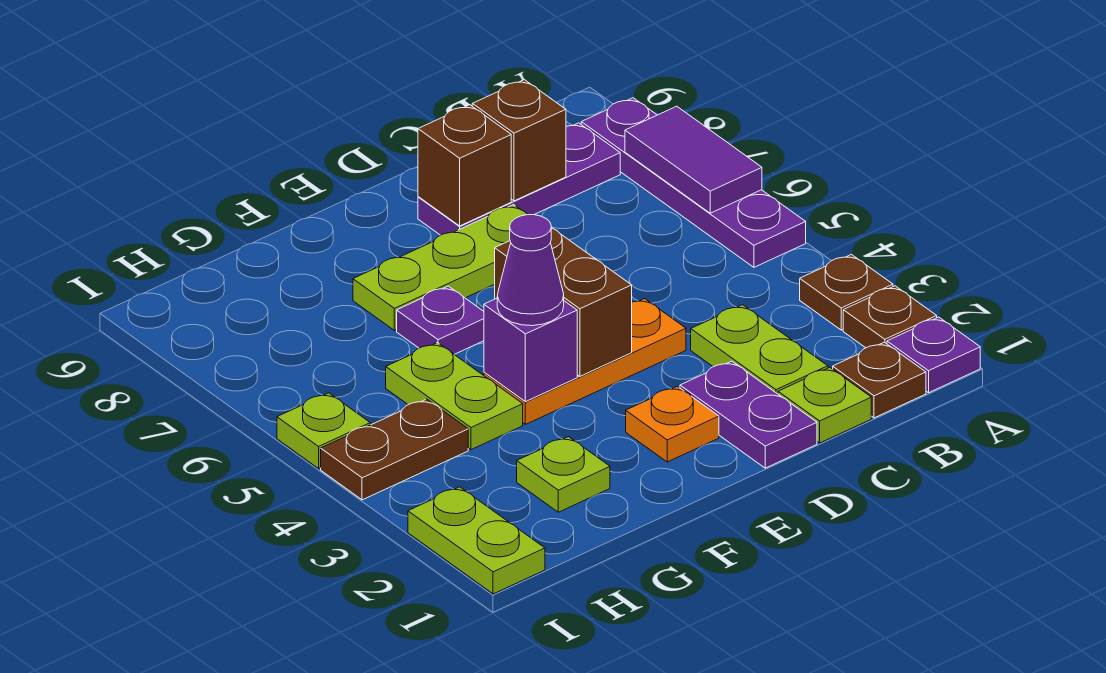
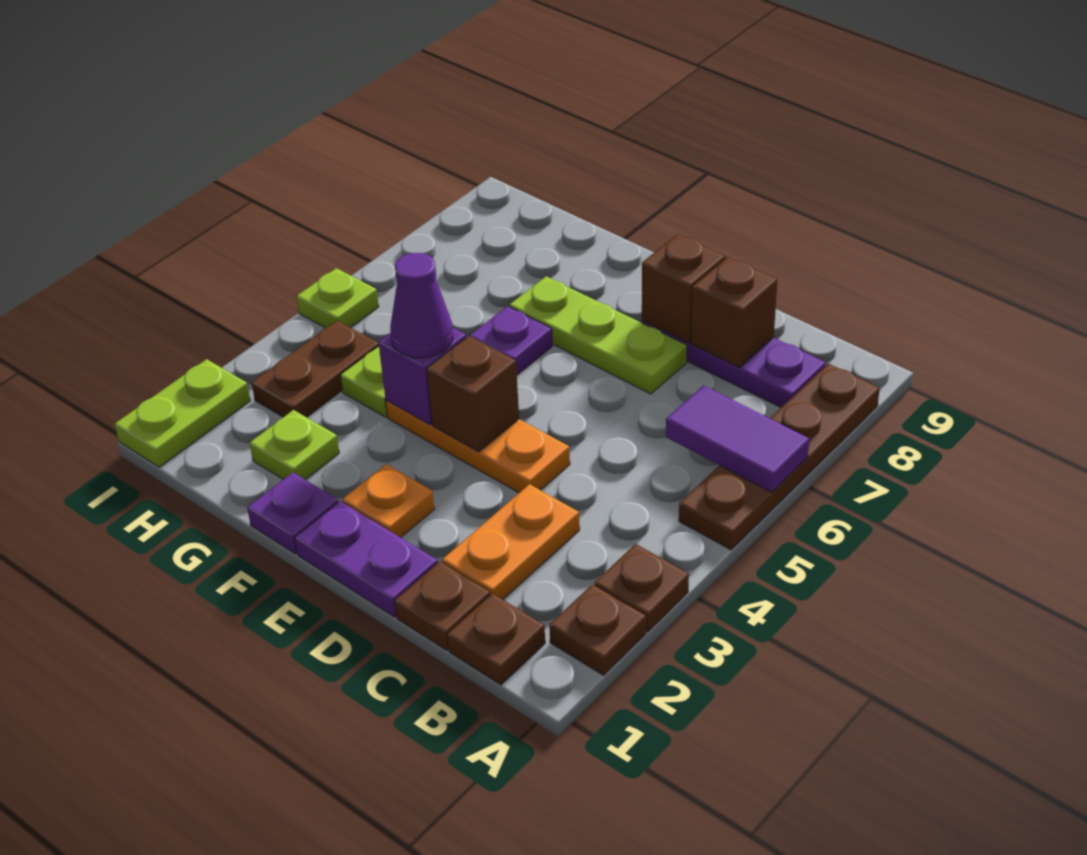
purple 1x1 plate [887,317,980,393] -> purple 1x1 plate moved to [247,472,338,554]
purple 1x4 plate [581,98,806,267] -> brown 1x4 plate [679,364,880,550]
purple 1x2 tile [625,106,762,213] -> purple 1x2 tile turned to [666,386,809,492]
lime 1x1 plate [778,368,871,443] -> brown 1x1 plate [395,562,490,650]
lime 1x2 plate [691,305,828,394] -> orange 1x2 plate [442,484,580,599]
purple 1x2 plate [680,361,817,468] -> purple 1x2 plate turned to [295,501,438,617]
brown 1x2 brick [495,227,632,376] -> brown 1x1 brick [427,336,519,452]
brown 1x2 plate [321,399,468,500] -> brown 1x2 plate turned to [252,321,379,417]

